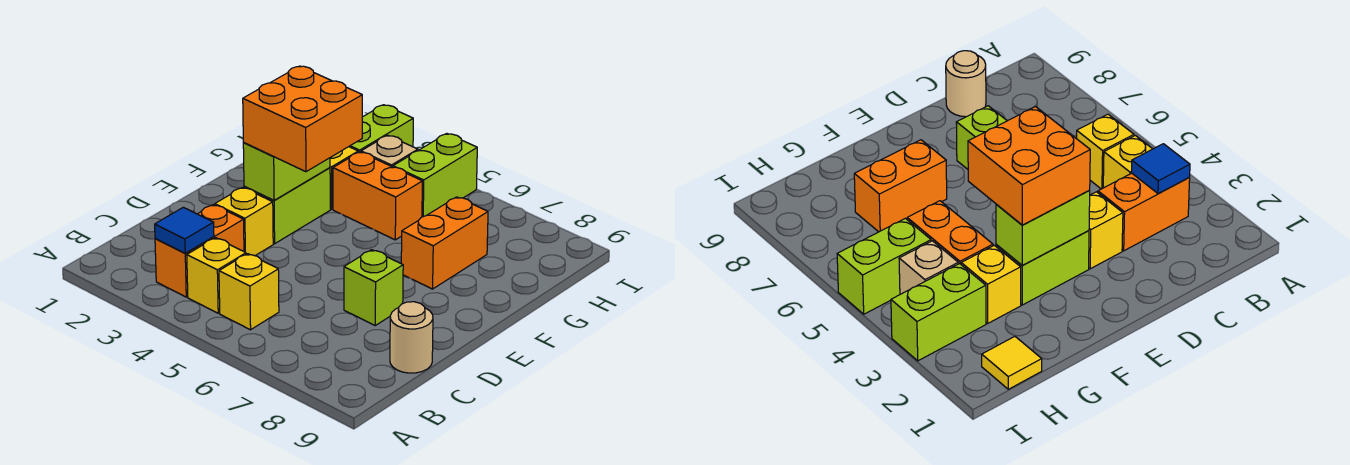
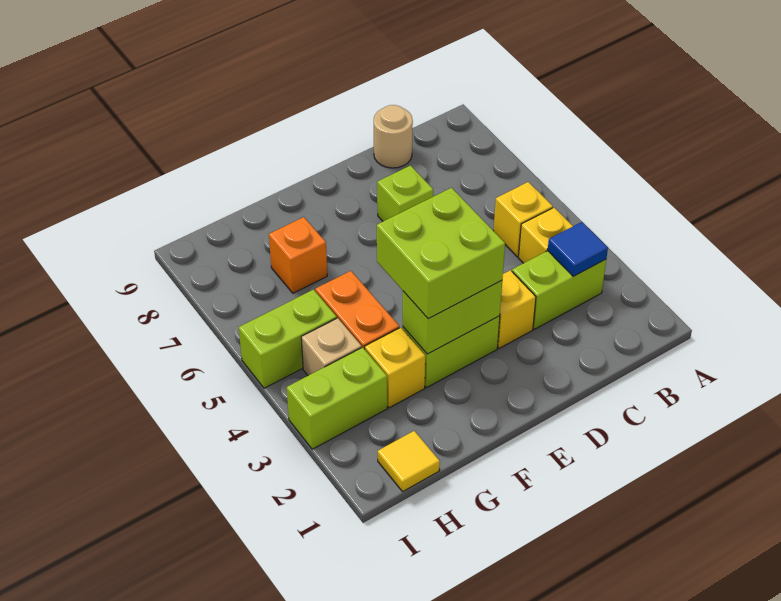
orange 1x2 brick [155,205,244,297] -> lime 1x2 brick [512,251,606,329]
orange 2x2 brick [243,66,362,172] -> lime 2x2 brick [377,188,505,319]
orange 1x2 brick [401,197,488,289] -> orange 1x1 brick [269,217,327,293]

